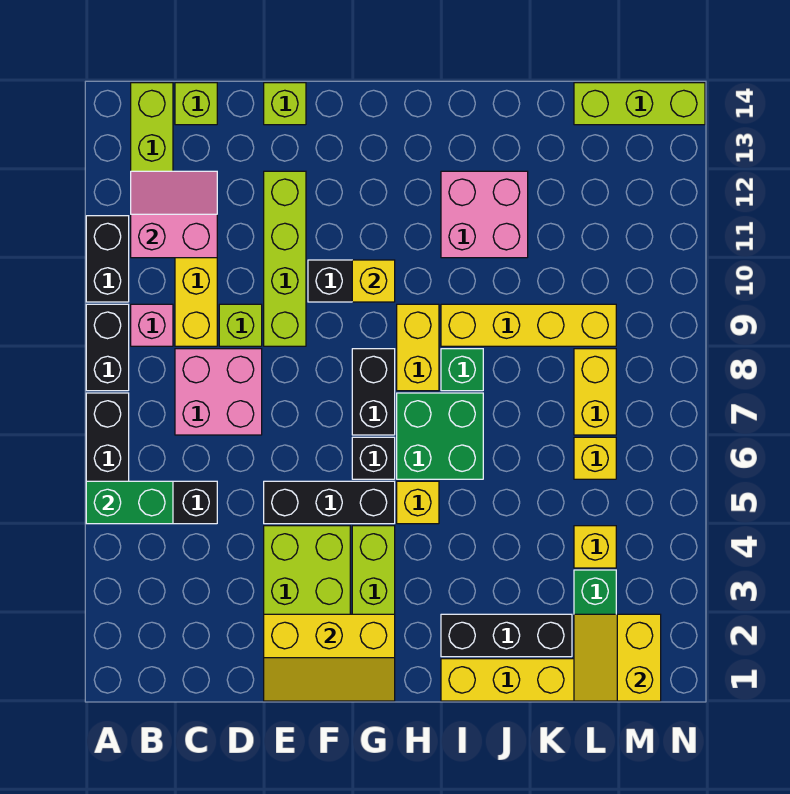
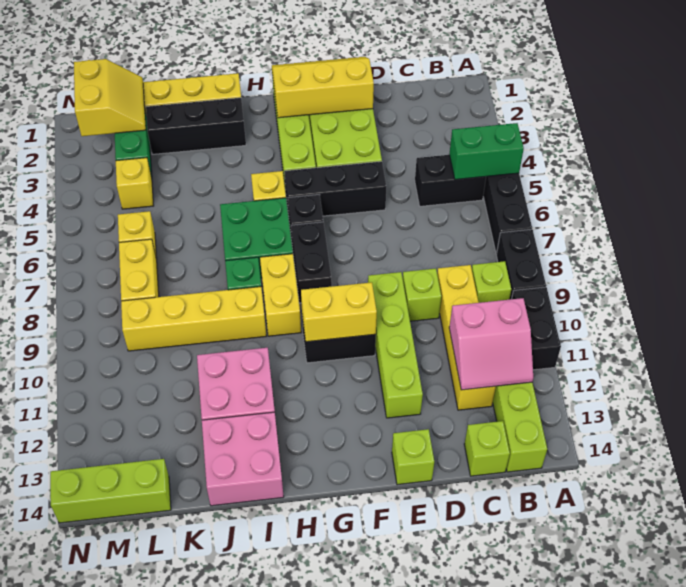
pink 1x1 brick [131,304,173,346] -> lime 1x1 brick [472,261,511,303]
pink 2x2 brick [175,349,262,435] -> pink 2x2 brick moved to [202,412,284,506]
yellow 1x1 brick [352,260,395,302] -> yellow 1x2 brick [301,282,377,342]

